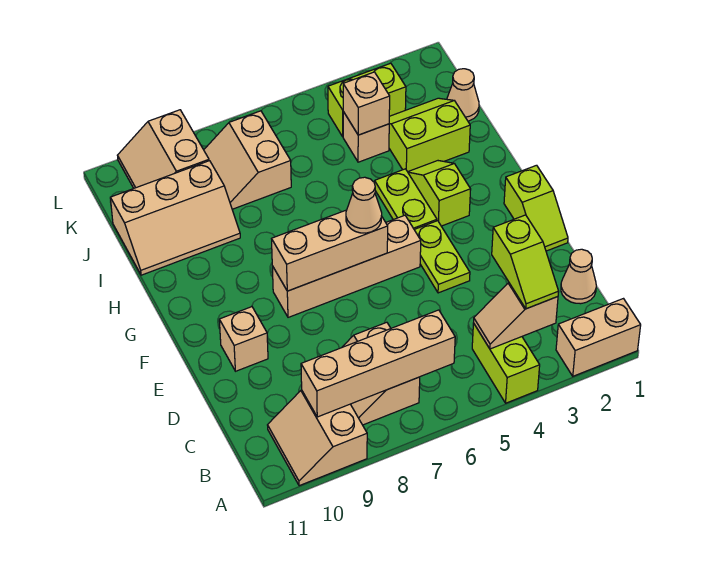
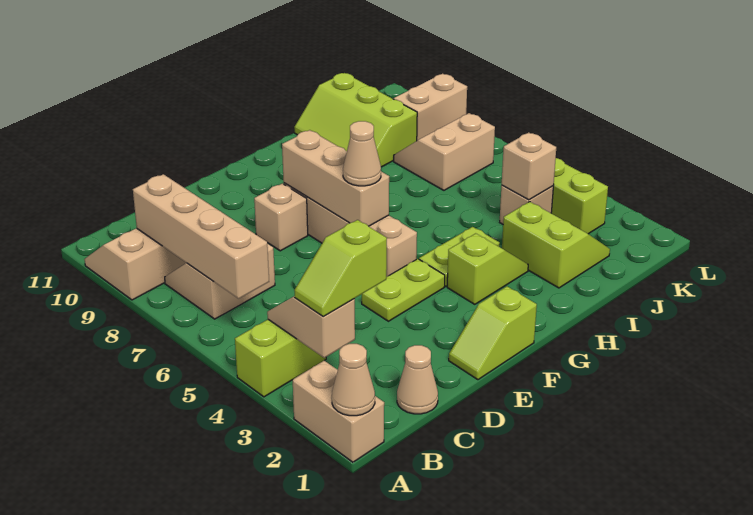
tan 1x1 brick [219,307,268,371] -> tan 1x1 brick moved to [254,184,308,251]
tan 2x3 slope [110,161,240,275] -> lime 2x3 slope [294,73,417,167]
tan 1x1 cone [447,69,479,121] -> tan 1x1 cone moved to [332,344,375,416]

